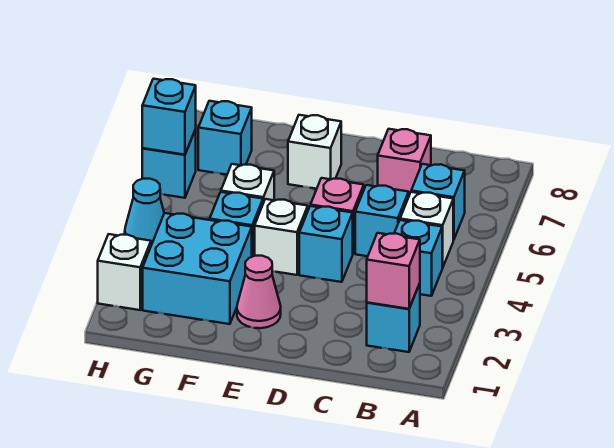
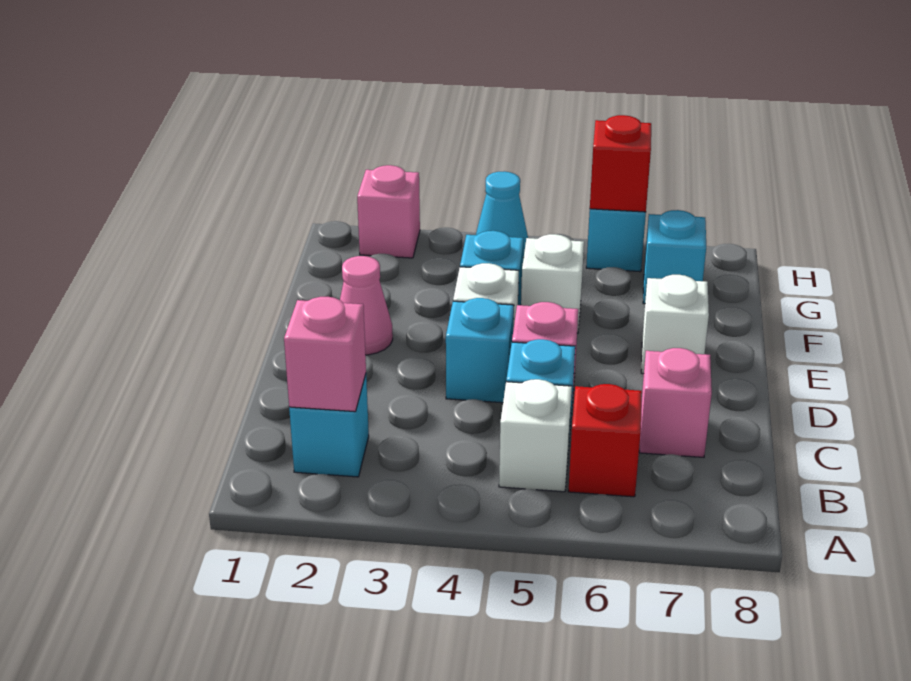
cyan 1x1 brick [394,220,442,296] -> none
cyan 1x1 brick [411,164,465,240] -> red 1x1 brick [568,384,642,497]
cyan 2x2 brick [143,213,252,324] -> none
white 1x1 brick [98,234,151,310] -> pink 1x1 brick [357,165,420,258]
cyan 1x1 brick [142,79,196,155] -> red 1x1 brick [590,115,651,212]

